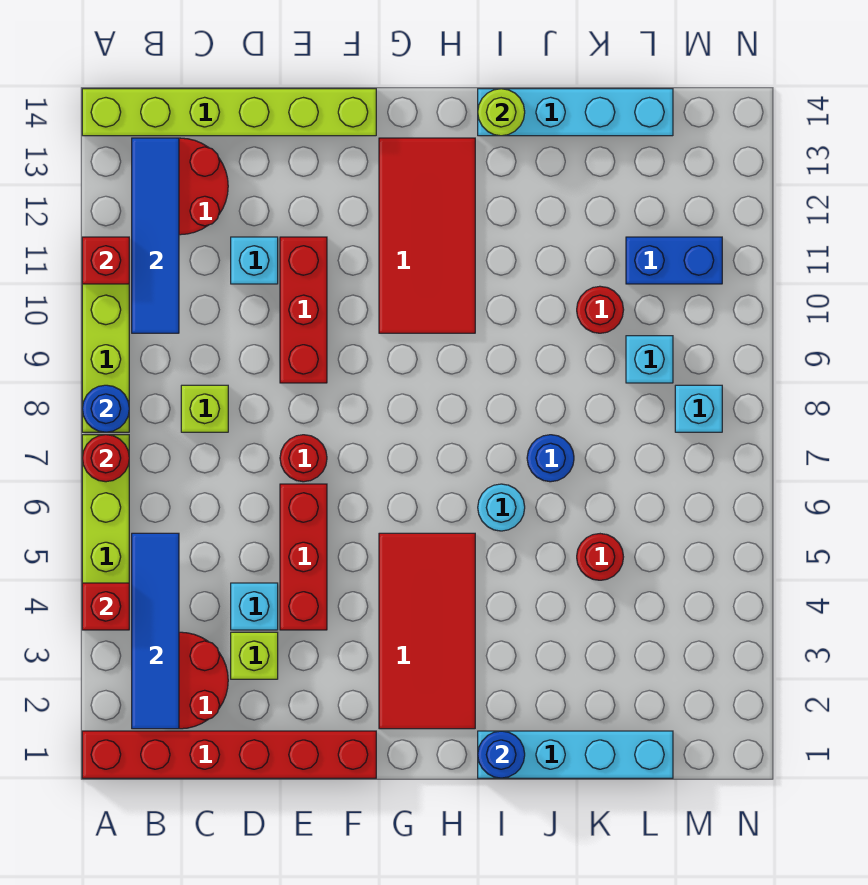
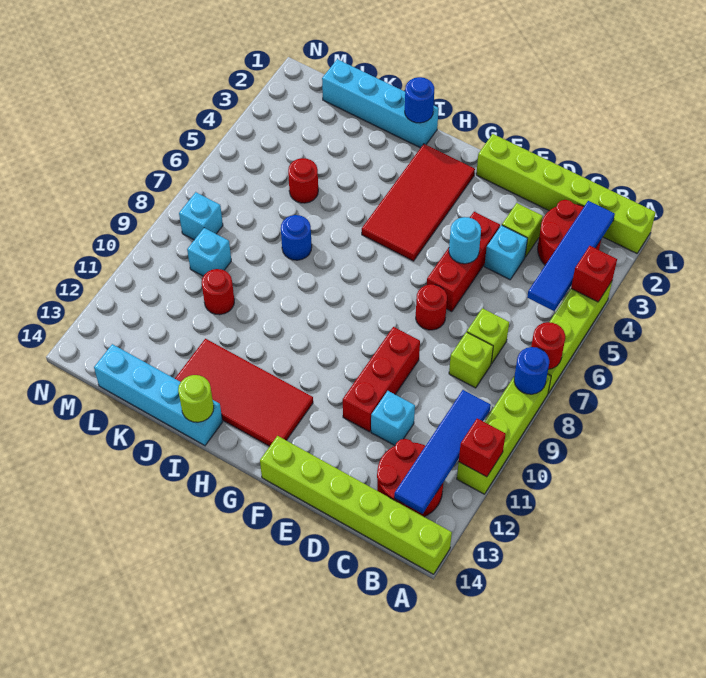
red 1x6 brick [82,731,376,778] -> lime 1x6 brick [476,134,656,253]
none -> lime 1x1 brick [467,308,509,364]
red 2x4 tile [379,138,475,333] -> red 2x4 tile turned to [175,339,313,446]
cyan 1x1 round brick [478,484,525,531] -> cyan 1x1 round brick moved to [449,217,481,264]
blue 1x2 brick [626,237,722,284] -> none

